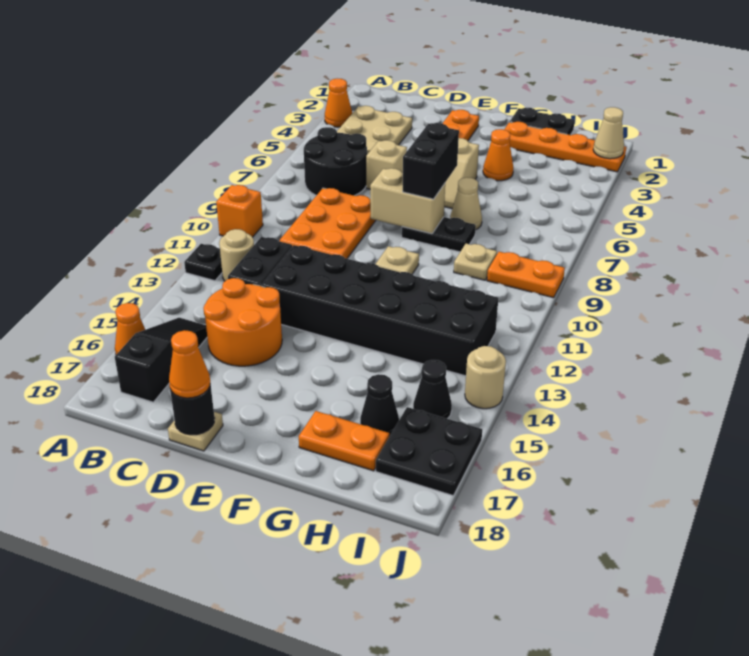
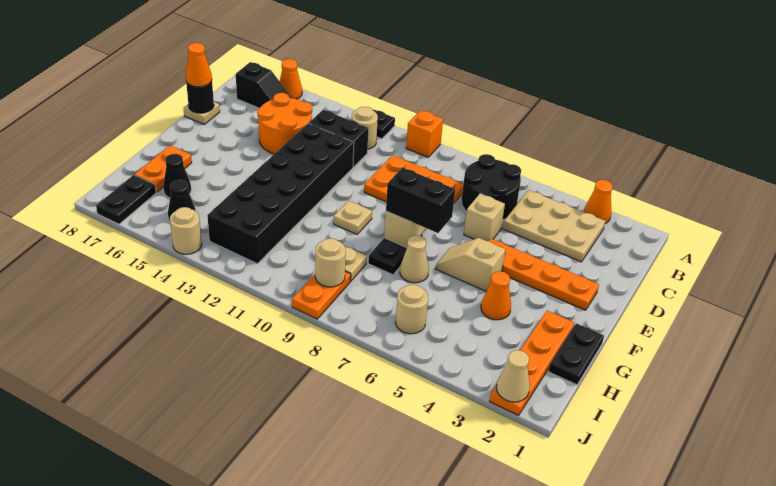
black 1x3 slope [115,318,207,402] -> black 1x2 slope [236,62,291,108]
none -> tan 1x1 round brick [395,285,428,334]
none -> tan 1x1 round brick [315,238,346,287]
black 2x2 plate [376,407,482,496] -> black 1x2 plate [96,175,156,224]

